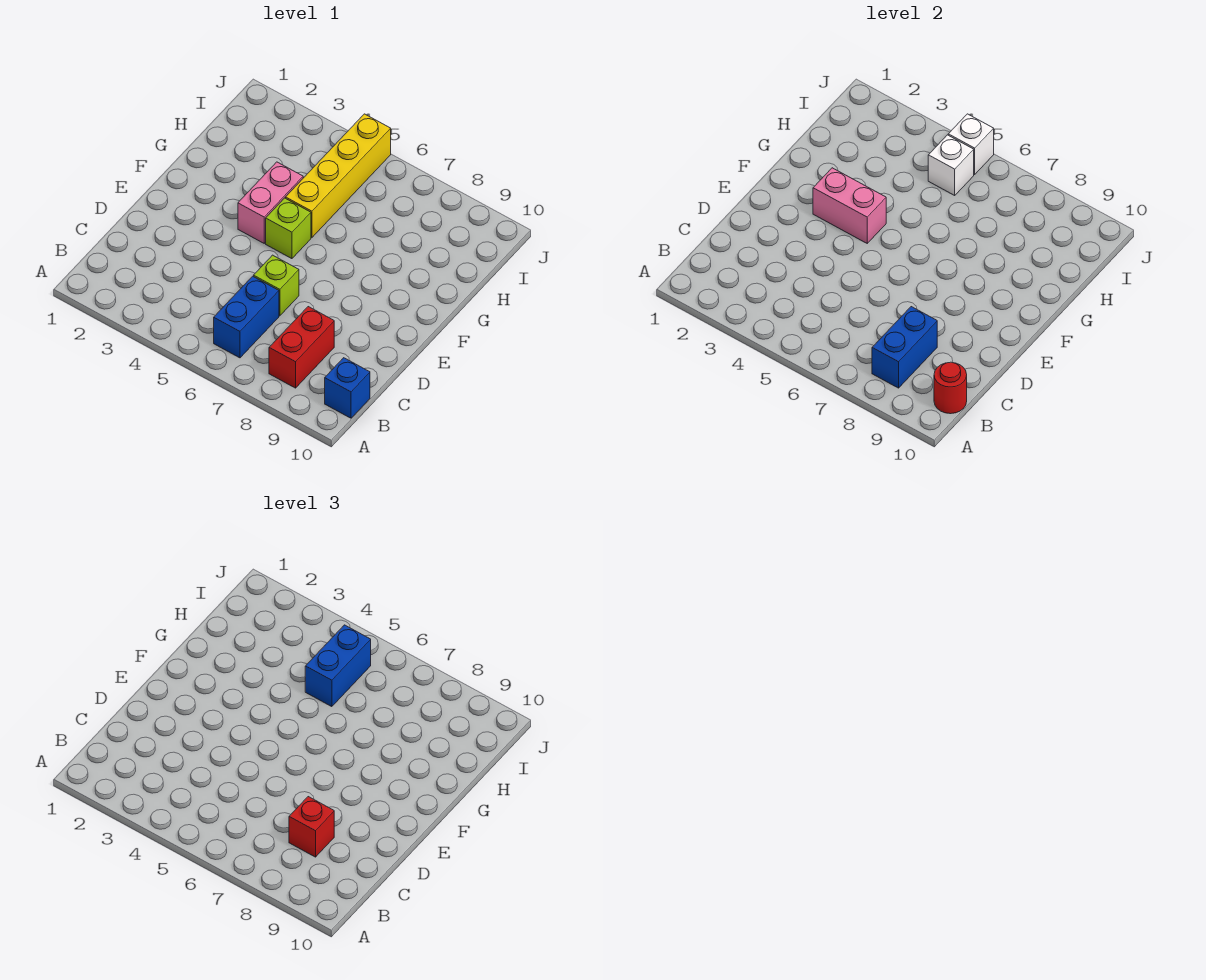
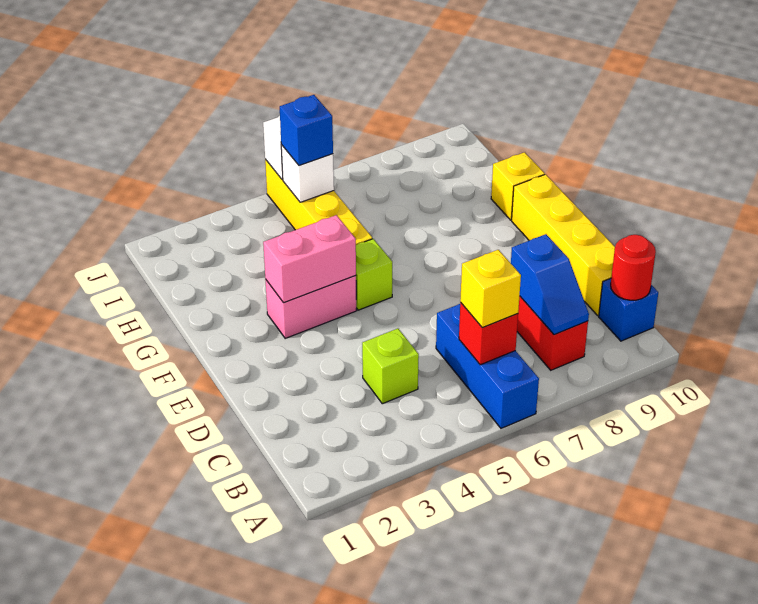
blue 1x2 brick [214,276,279,358] -> blue 1x3 brick [436,304,539,428]
none -> yellow 1x1 brick [460,250,521,328]
blue 1x2 brick [872,307,937,388] -> blue 1x2 slope [511,234,589,335]
red 1x1 brick [289,797,334,857] -> red 1x1 brick moved to [459,303,518,365]
none -> yellow 1x4 brick [512,174,615,315]
lime 1x1 brick [254,255,299,316] -> lime 1x1 brick moved to [362,329,419,404]
pink 1x2 brick [238,162,303,243] -> pink 1x2 brick turned to [265,276,357,338]
none -> yellow 1x1 brick [491,152,545,220]
blue 1x2 brick [305,625,371,707] -> blue 1x1 brick [280,95,333,166]

